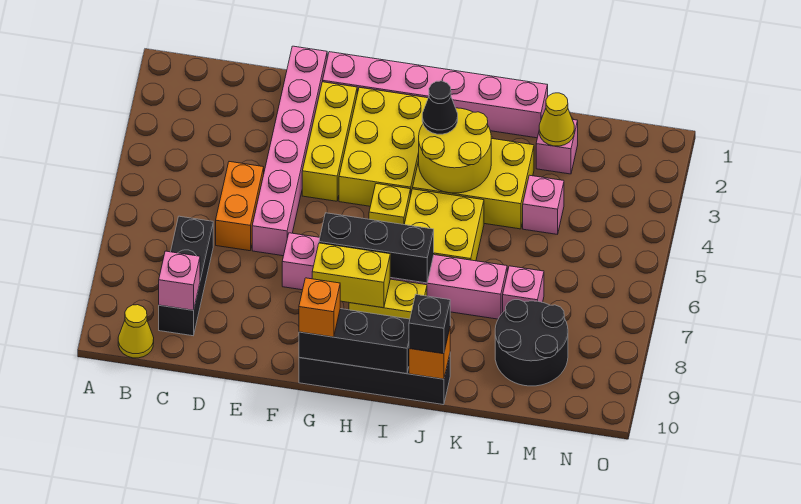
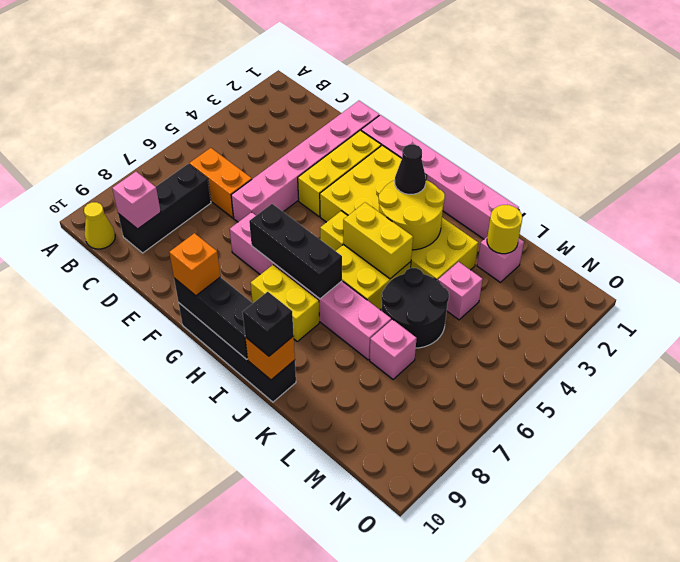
orange 1x2 brick [216,162,264,251] -> orange 1x2 brick turned to [189,148,252,218]
yellow 1x2 brick [312,243,390,308] -> yellow 1x2 brick moved to [343,202,413,279]
yellow 1x1 cone [539,93,574,146] -> yellow 1x1 round brick [487,205,522,254]
black 2x2 round brick [495,300,568,386] -> black 2x2 round brick moved to [381,268,449,348]

